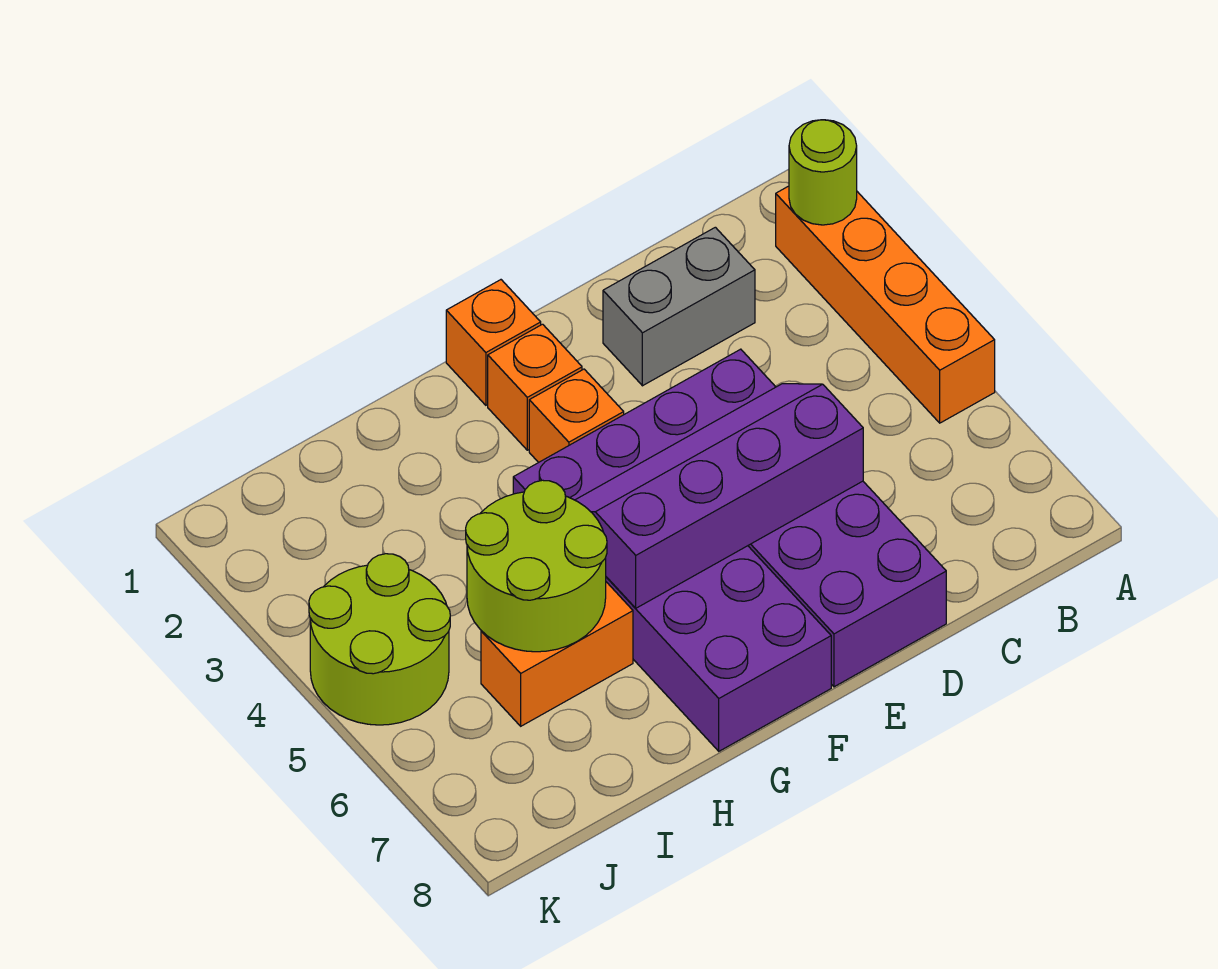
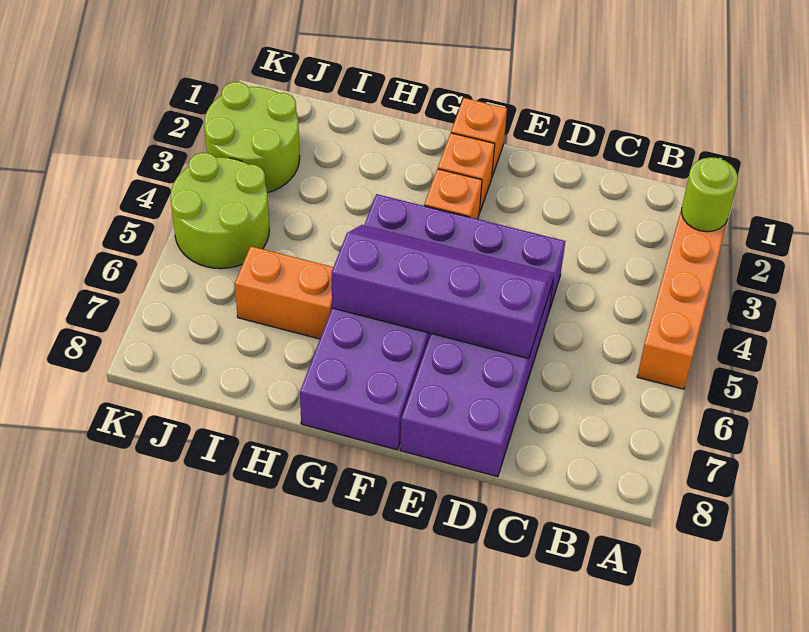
grey 1x2 brick [603,227,755,386] -> none
lime 2x2 round brick [466,480,607,652] -> lime 2x2 round brick moved to [204,82,300,193]

